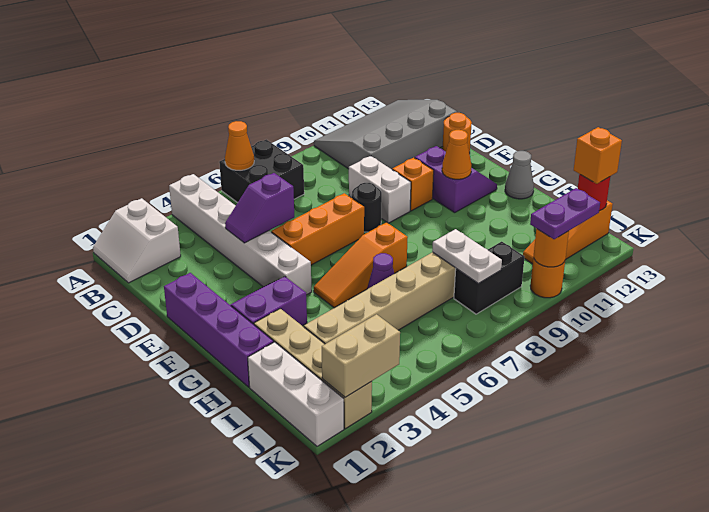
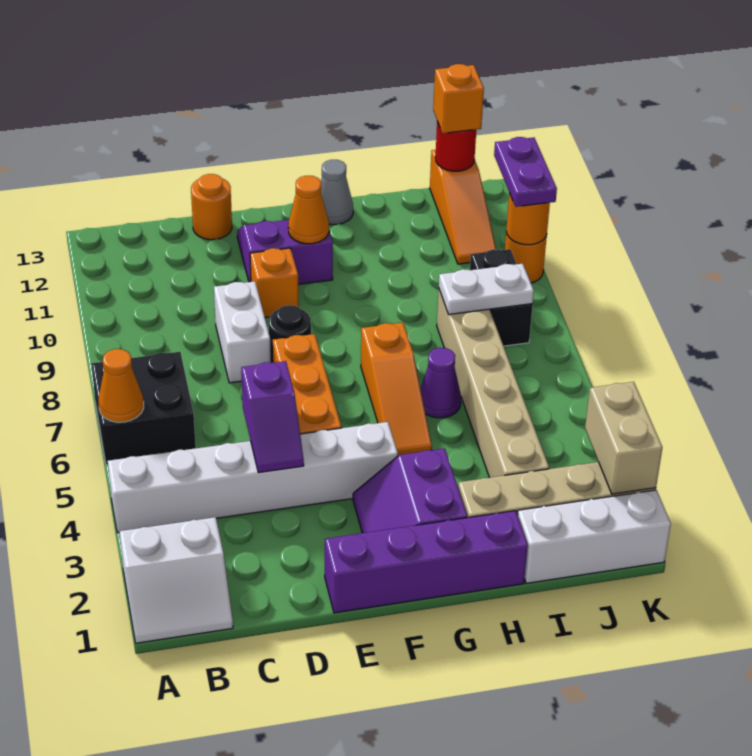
grey 3x4 slope [314,100,457,169] -> none
white 1x2 brick [349,156,411,223] -> white 1x2 brick turned to [214,281,271,383]

